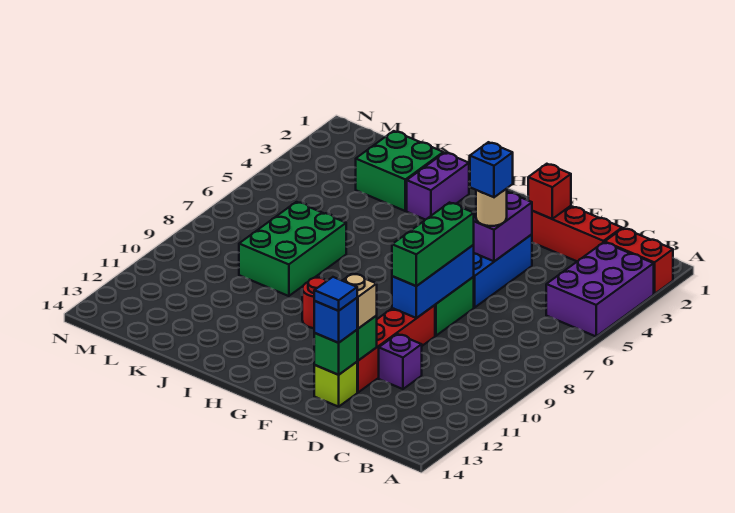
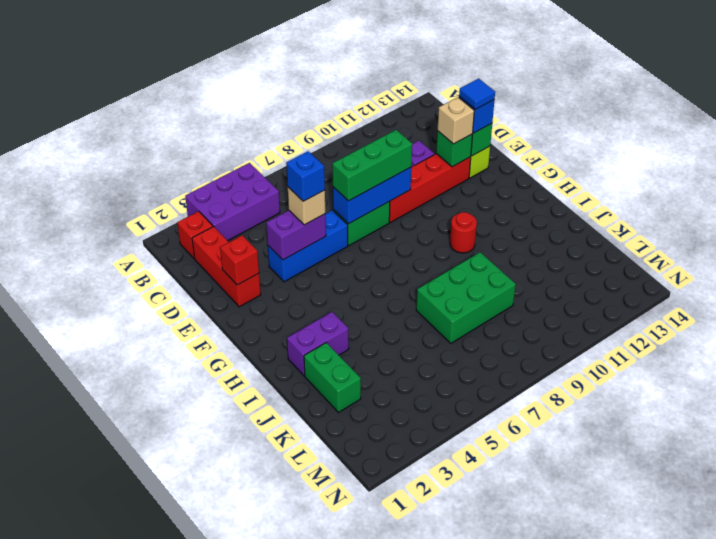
red 1x2 brick [605,228,673,294] -> red 1x1 brick [177,211,213,258]
tan 1x1 round brick [476,189,507,226] -> tan 1x1 brick [288,187,325,225]
green 2x2 brick [356,131,443,211] -> green 1x2 brick [304,343,361,413]

